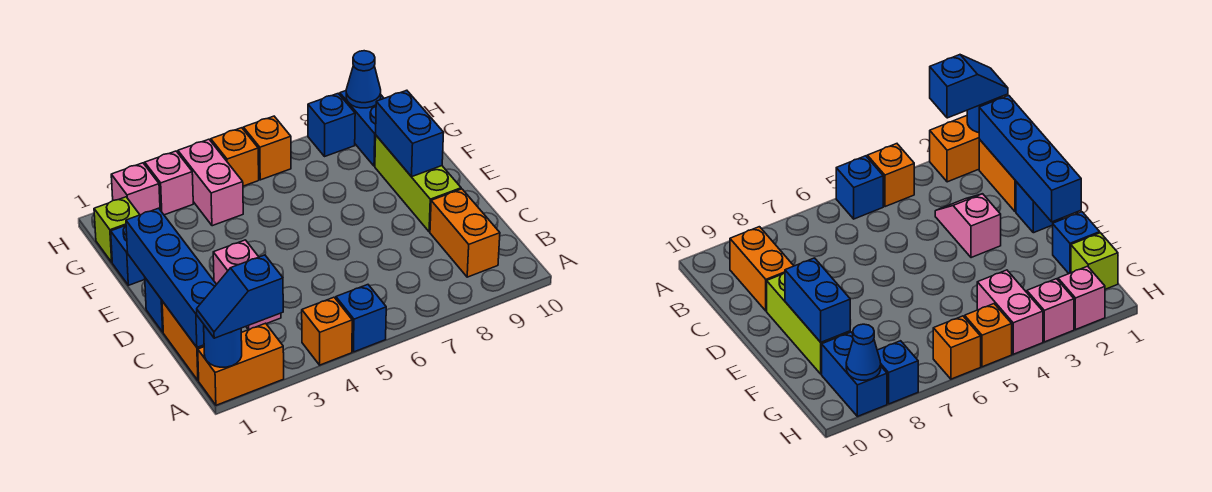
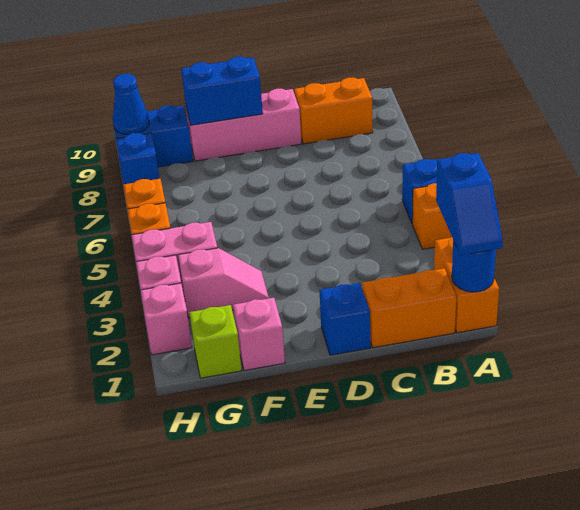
blue 1x4 brick [126,208,217,347] -> none
pink 1x2 slope [213,240,281,330] -> pink 1x2 slope moved to [178,248,269,318]
lime 1x3 brick [375,136,461,232] -> pink 1x3 brick [186,89,301,161]
blue 1x1 brick [111,226,145,285] -> pink 1x1 brick [233,298,285,370]

